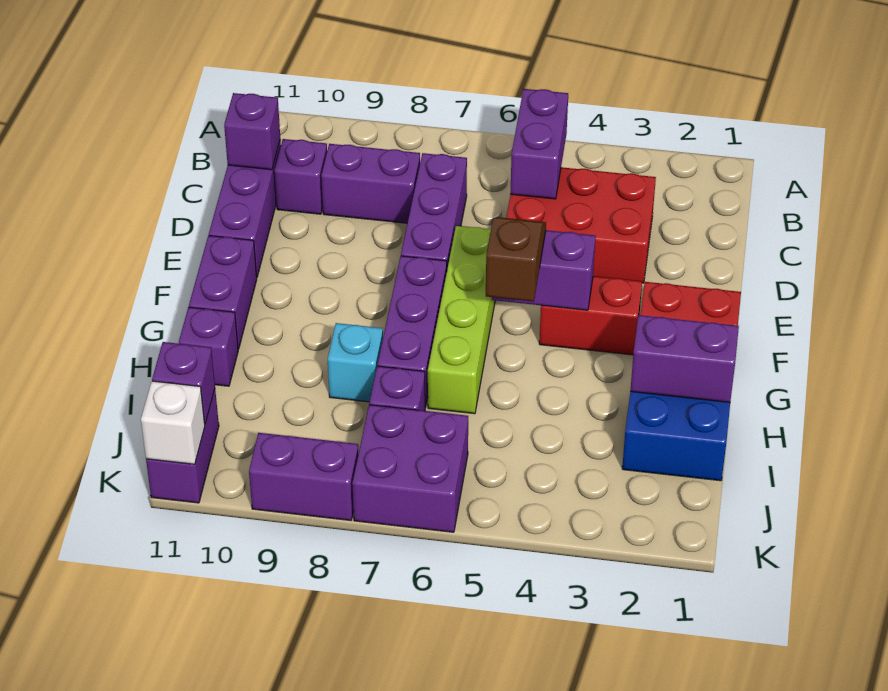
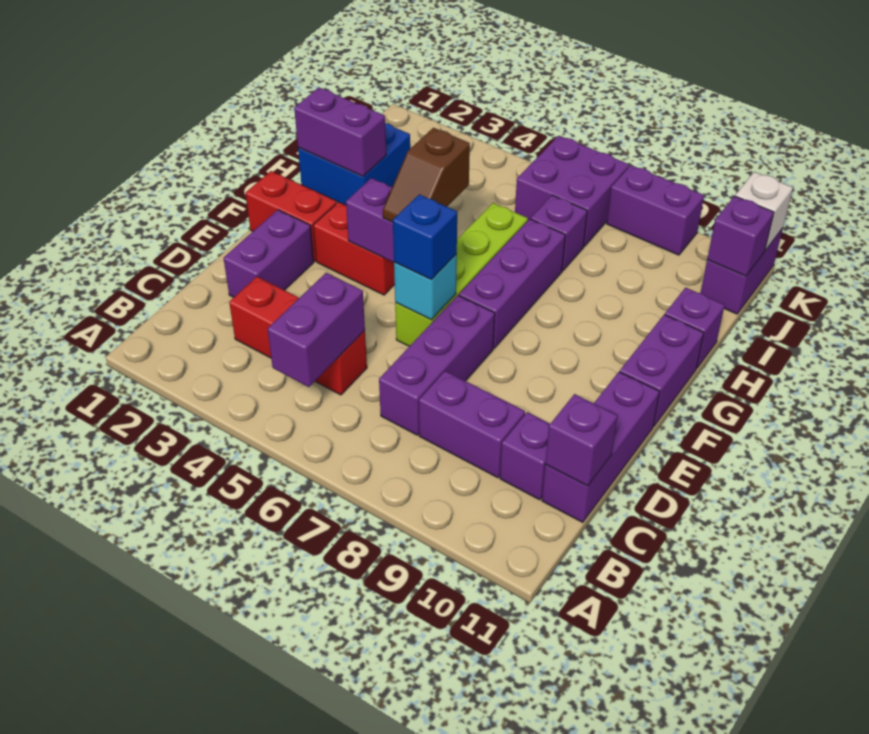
red 2x3 brick [506,167,656,283] -> red 1x3 brick [229,277,367,395]
none -> purple 1x2 brick [224,210,314,297]
none -> blue 1x1 brick [393,194,457,280]
cyan 1x1 brick [328,323,383,402] -> cyan 1x1 brick moved to [394,254,457,320]

